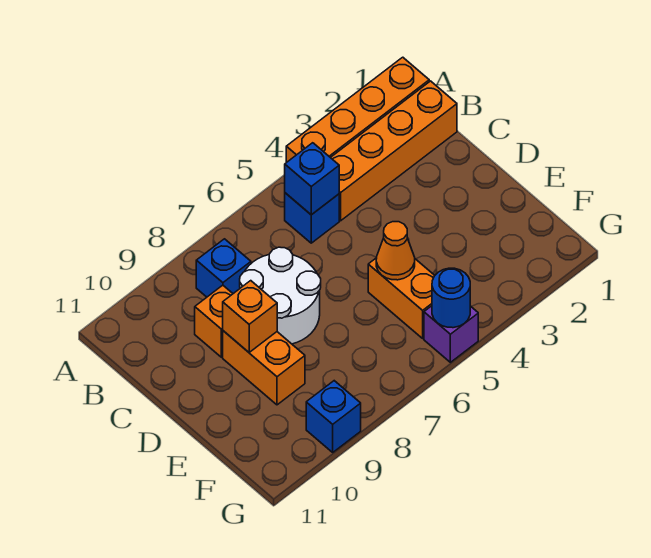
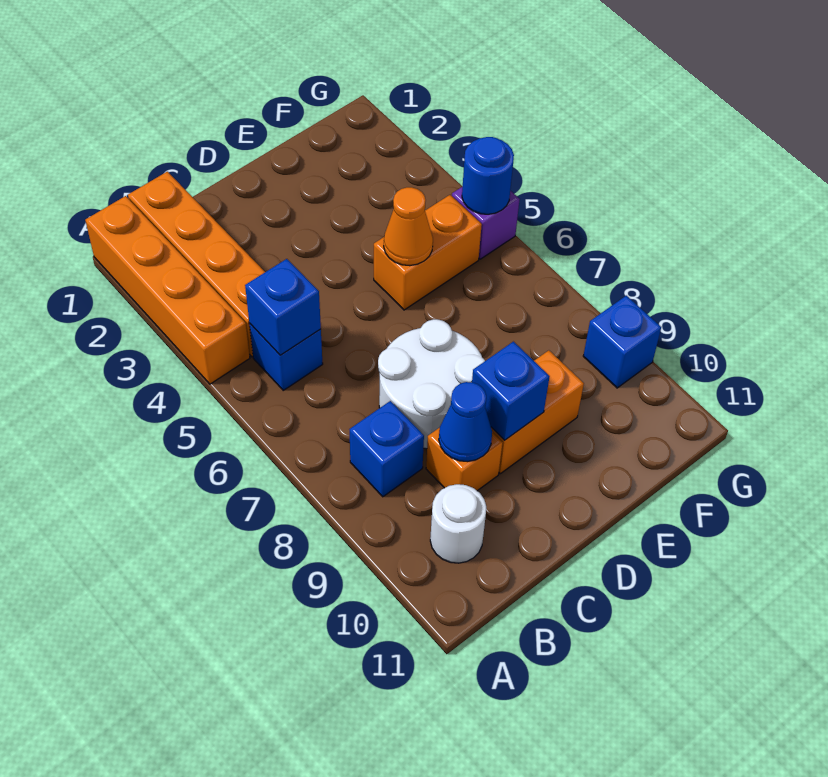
none -> white 1x1 round brick [430,484,486,563]
none -> blue 1x1 cone [439,382,492,462]
orange 1x1 brick [223,281,277,352] -> blue 1x1 brick [472,342,550,440]

